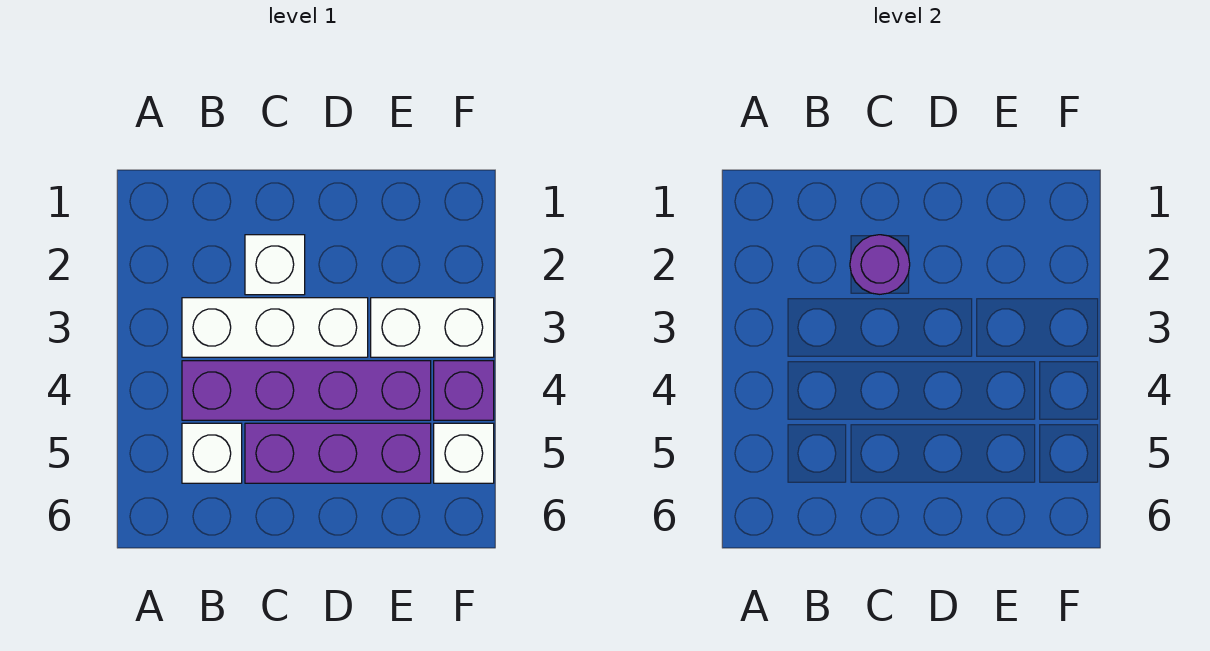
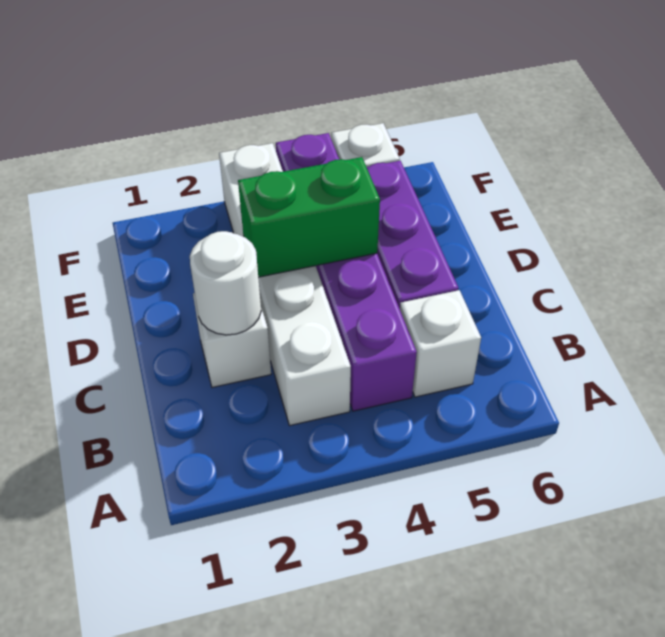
purple 1x1 round brick [850,235,910,294] -> white 1x1 round brick [190,231,261,335]
none -> green 1x2 brick [238,157,380,277]

